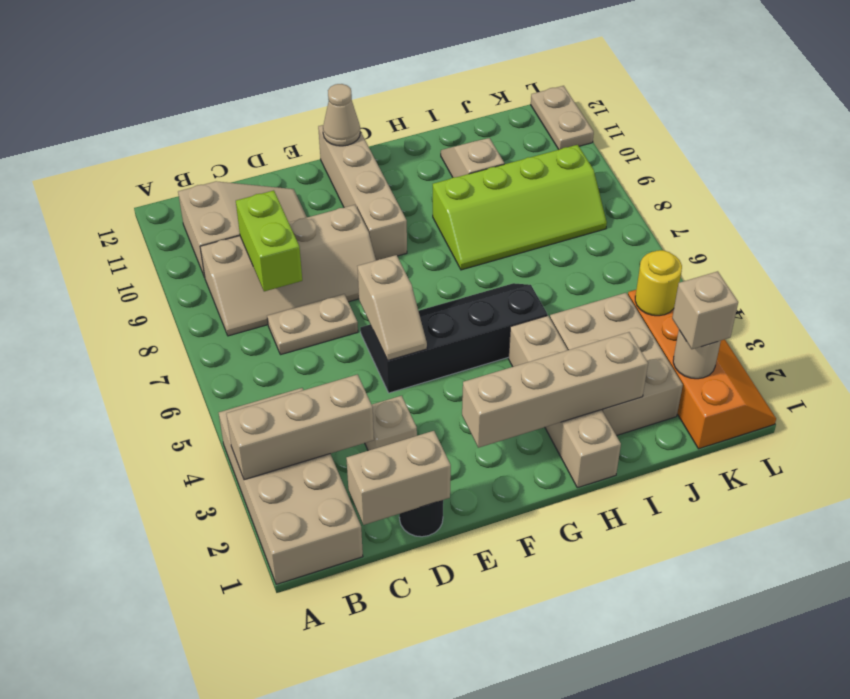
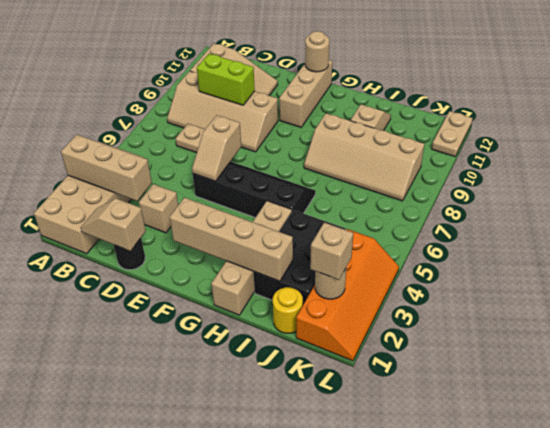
tan 1x2 brick [346,431,451,525] -> tan 1x2 slope [81,199,146,251]
lime 1x2 brick [236,190,302,291] -> lime 1x2 brick turned to [197,54,255,105]
tan 1x4 brick [318,125,407,260] -> tan 1x3 brick [279,60,332,127]
tan 1x1 cone [323,84,360,146] -> tan 1x1 round brick [305,31,329,72]
lime 2x4 slope [433,145,607,270] -> tan 2x4 slope [304,113,424,201]
tan 2x3 brick [550,293,683,436] -> black 2x3 brick [254,210,345,304]
yellow 1x1 round brick [635,250,682,316] -> yellow 1x1 round brick moved to [273,287,303,333]

